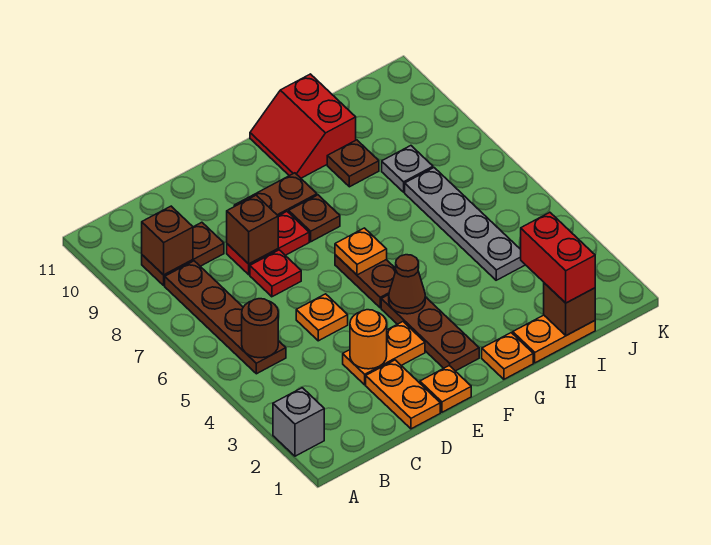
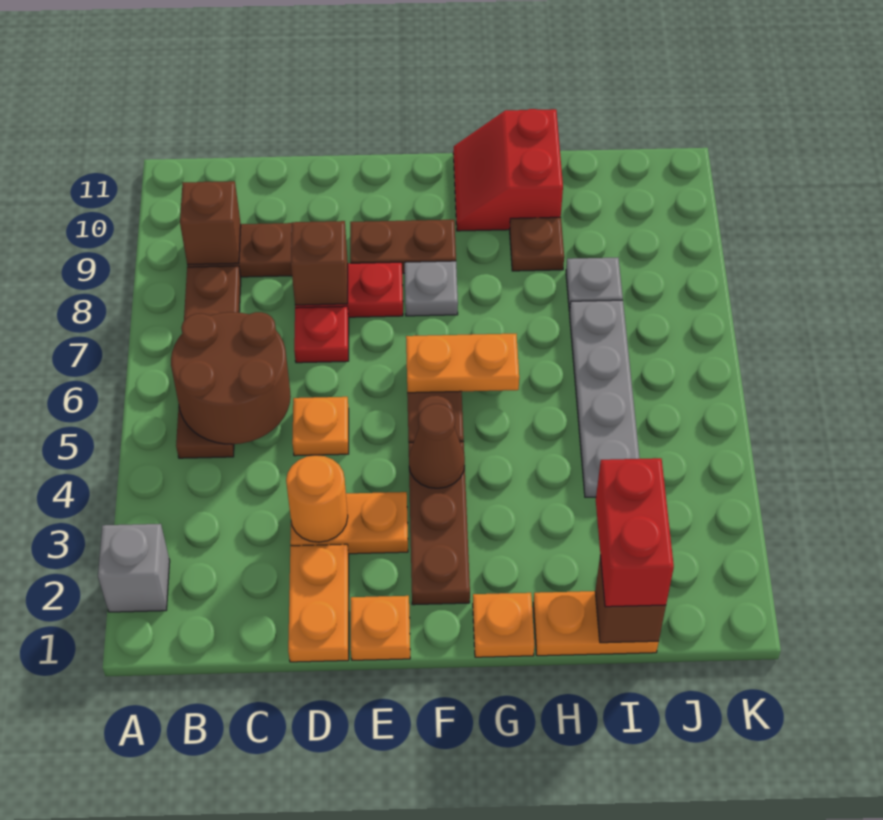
brown 1x1 round brick [242,299,278,358] -> brown 2x2 round brick [171,312,291,444]
orange 1x1 plate [335,228,387,275] -> orange 1x2 plate [406,334,519,393]
brown 1x1 plate [289,195,340,242] -> grey 1x1 plate [405,261,458,316]

